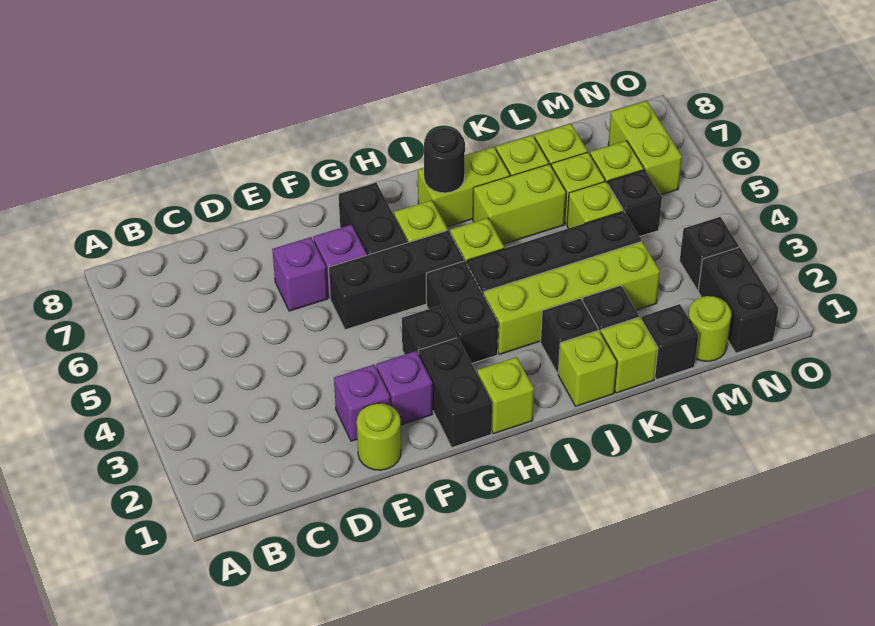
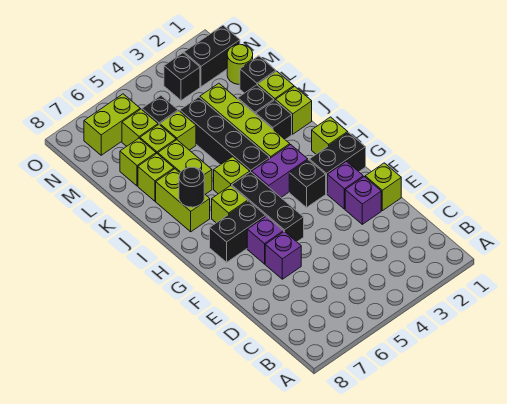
lime 1x1 round brick [357,403,401,470] -> lime 1x1 brick [365,163,401,211]
black 1x2 brick [426,261,498,363] -> purple 1x2 brick [252,145,308,197]

